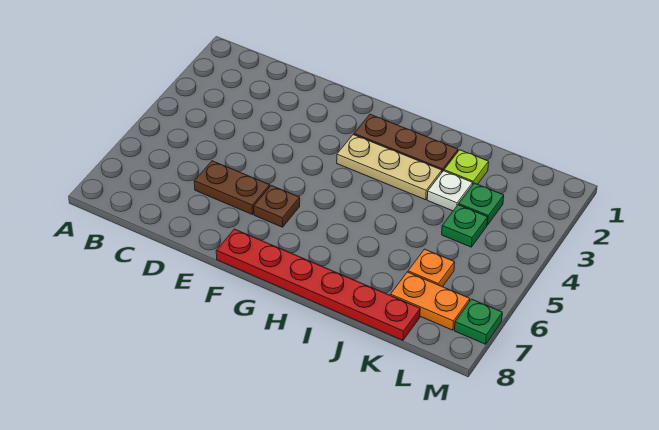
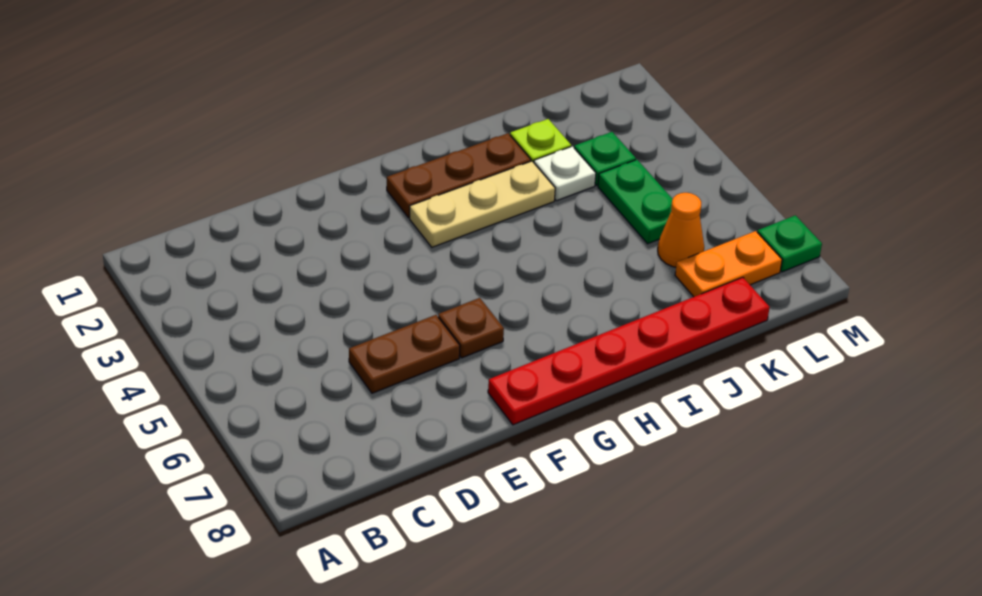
green 1x1 plate [442,205,488,247] -> green 1x2 plate [598,160,673,244]
orange 1x1 plate [408,249,455,287] -> orange 1x1 cone [658,193,704,267]

